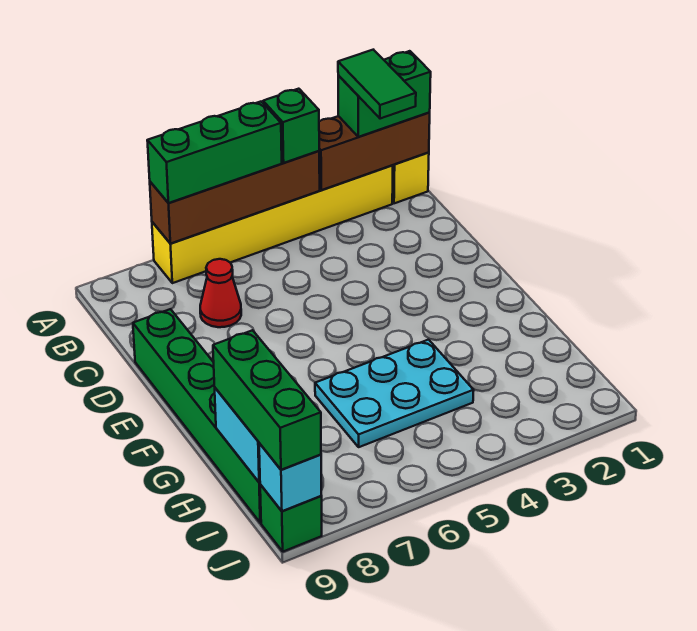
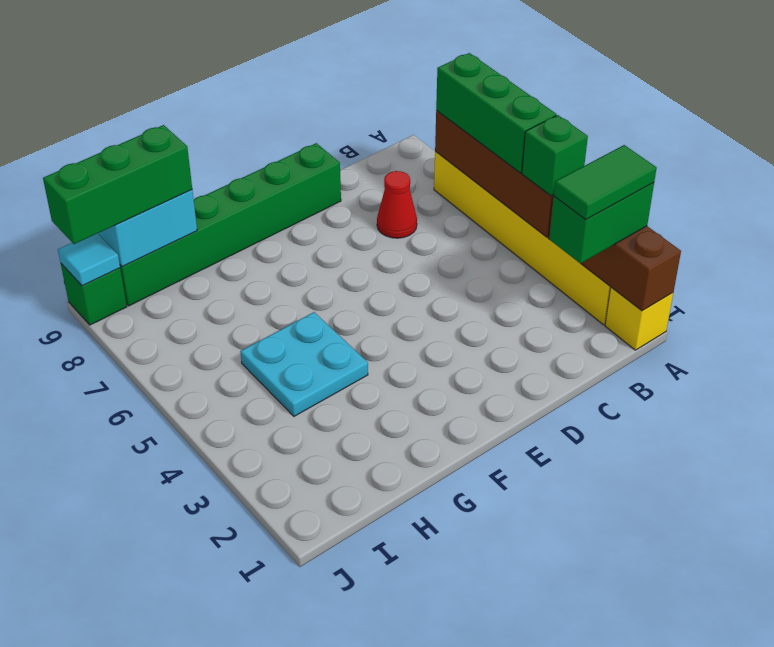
green 1x2 brick [338,51,431,137] -> green 1x2 brick turned to [549,183,654,264]
cyan 2x3 plate [315,340,474,447] -> cyan 2x2 plate [240,312,368,416]
cyan 1x1 brick [259,443,321,511] -> cyan 1x1 tile [58,233,120,286]

